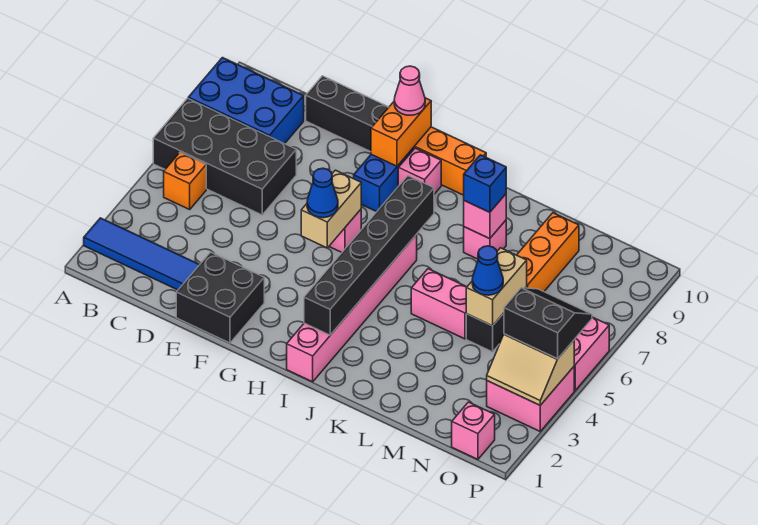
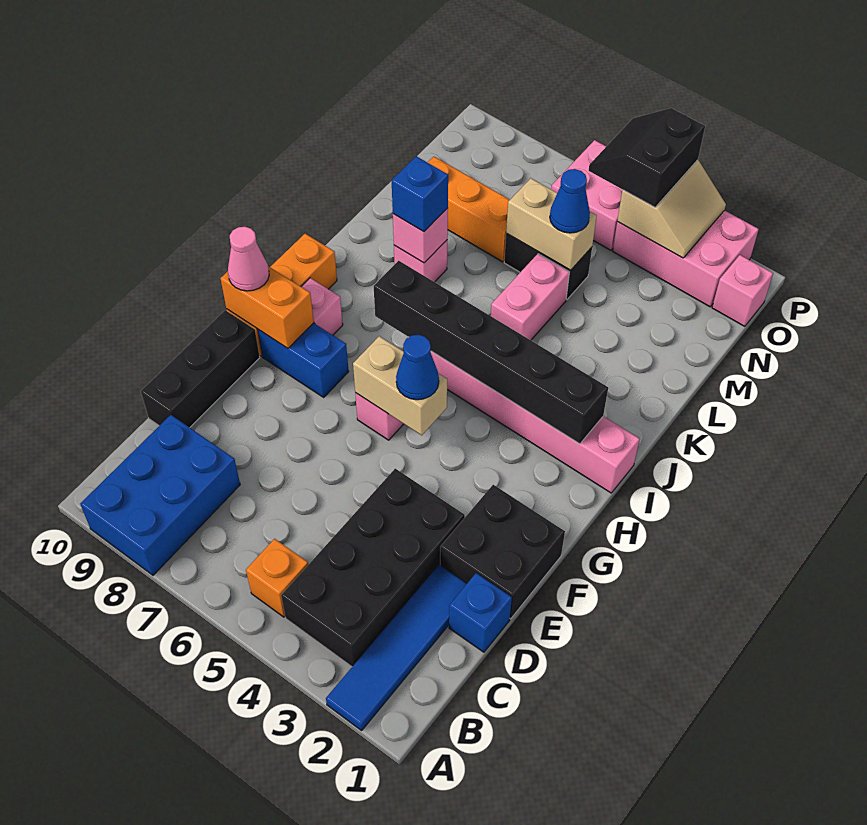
black 2x4 brick [153,98,296,215] -> black 2x4 brick moved to [281,469,465,667]
none -> blue 1x1 brick [449,573,512,652]
pink 2x2 brick [487,367,574,431] -> pink 2x3 brick [613,210,759,307]

